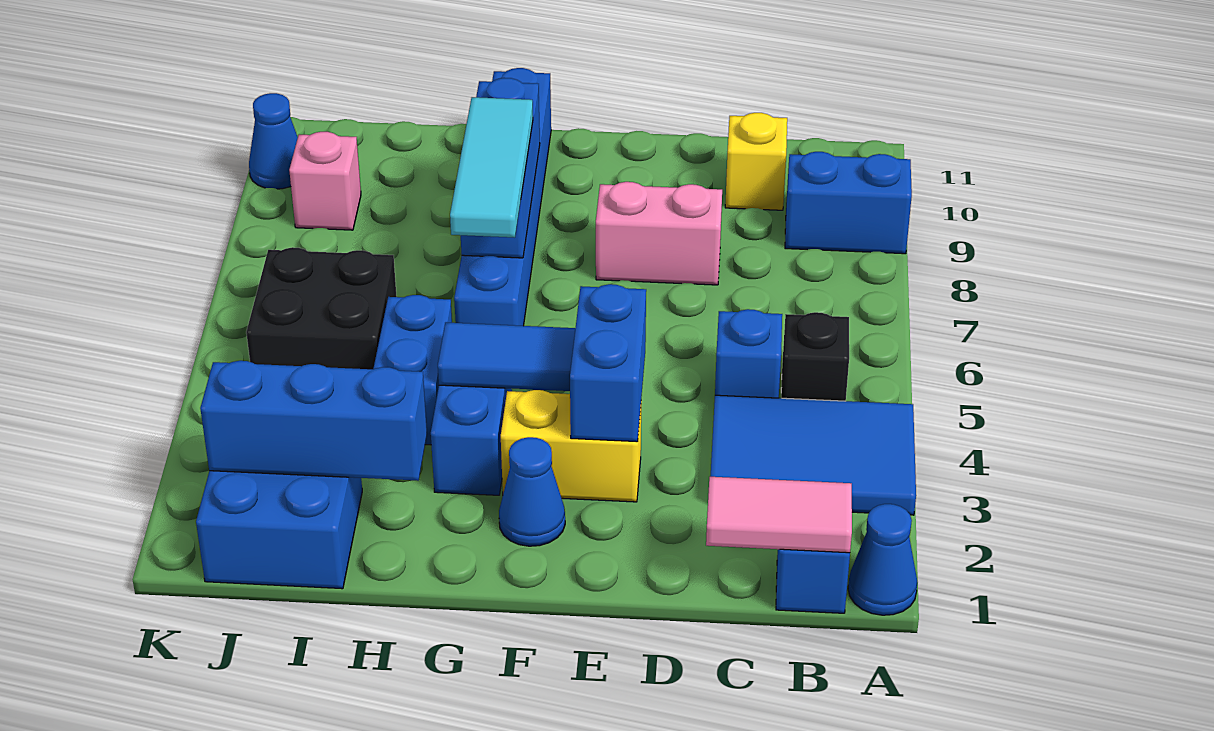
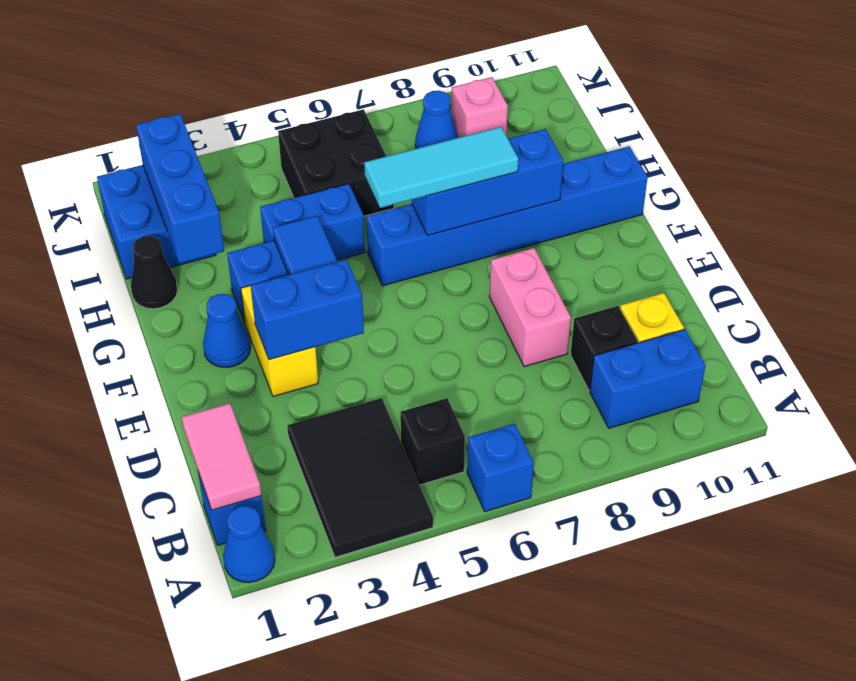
blue 2x3 tile [710,395,916,515] -> black 2x3 tile [287,398,433,557]
blue 1x2 brick [785,152,912,254] -> blue 1x2 brick turned to [590,329,706,428]
blue 1x1 brick [715,309,782,398] -> blue 1x1 brick moved to [467,424,534,512]
none -> black 1x1 brick [571,306,638,390]
none -> black 1x1 cone [131,236,178,309]
blue 1x1 cone [249,93,298,189] -> blue 1x1 cone moved to [415,91,458,149]

